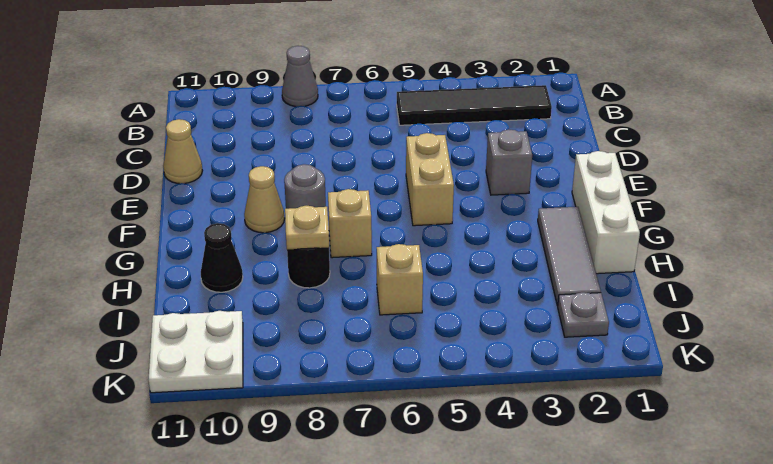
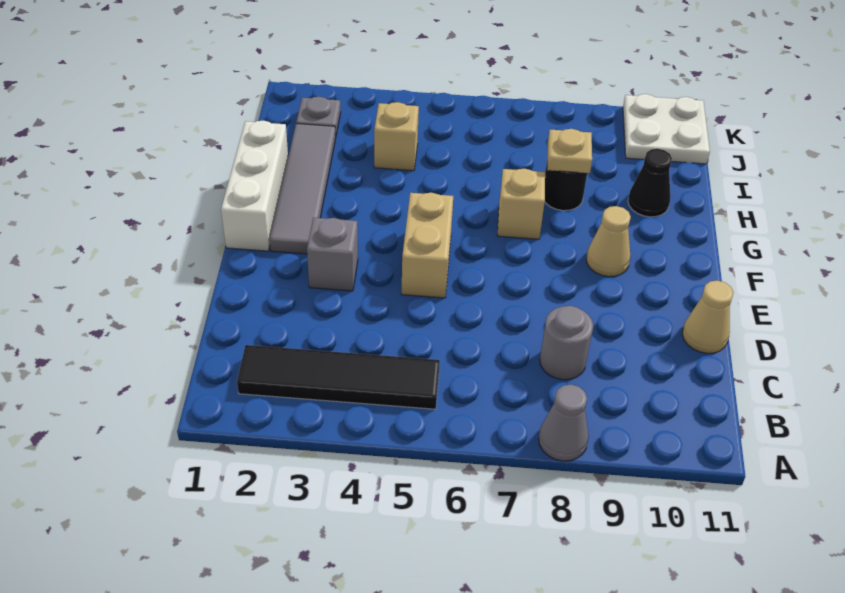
grey 1x1 round brick [284,164,326,209] -> grey 1x1 round brick moved to [540,306,593,380]
grey 1x3 tile [538,207,601,306] -> grey 1x4 tile [270,124,336,254]
tan 1x1 brick [377,244,423,315] -> tan 1x1 brick moved to [374,102,419,171]

